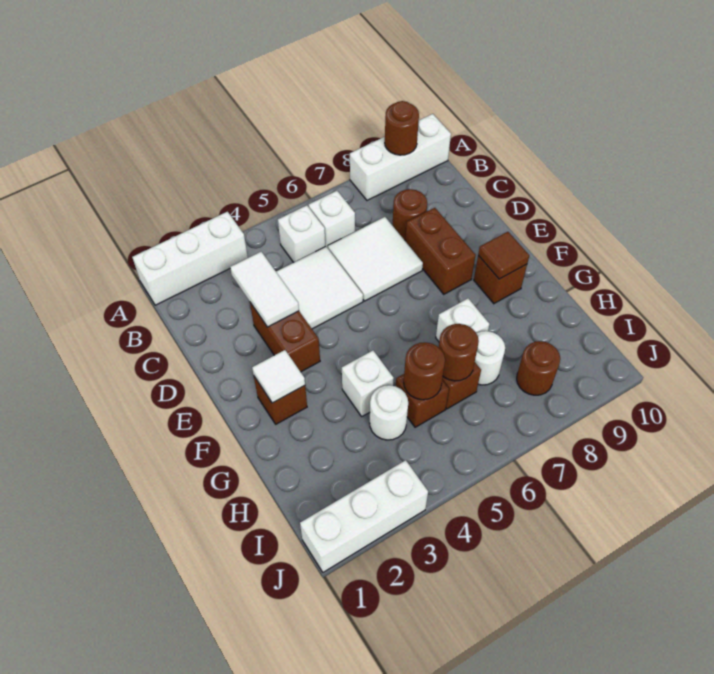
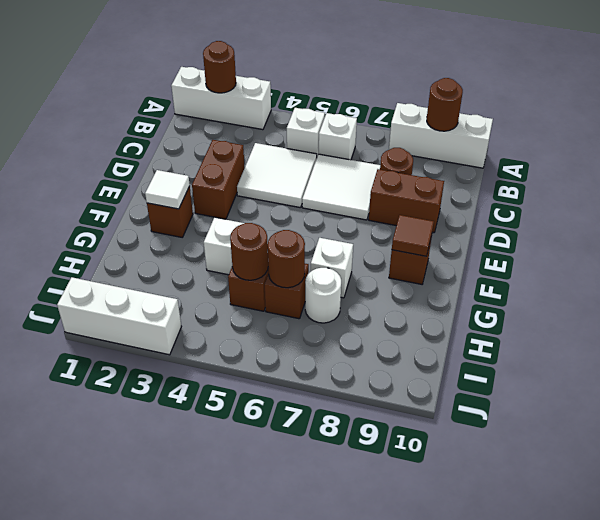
white 1x2 tile [230,252,299,327] -> none
brown 1x2 brick [406,208,476,294] -> brown 1x2 brick turned to [369,169,444,233]
white 1x1 round brick [370,385,408,440] -> none
brown 1x1 round brick [517,341,560,395] -> brown 1x1 round brick moved to [203,41,236,93]

